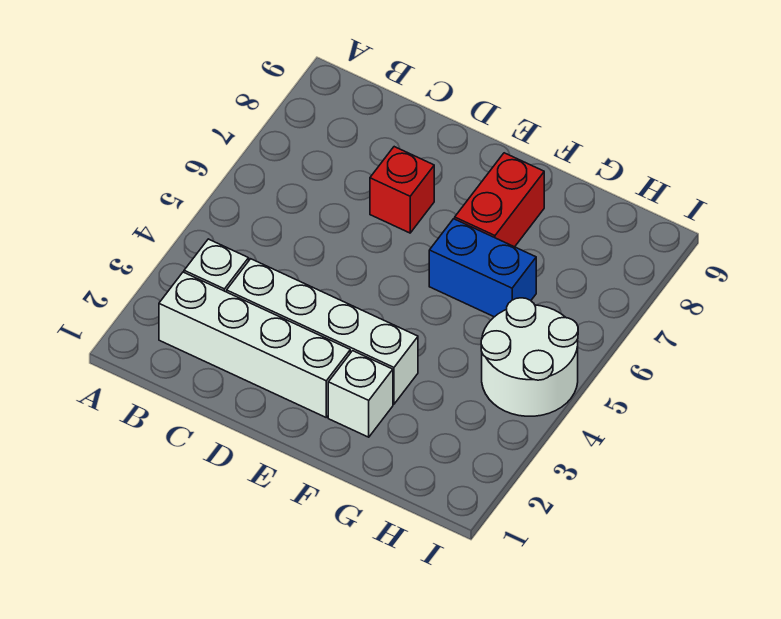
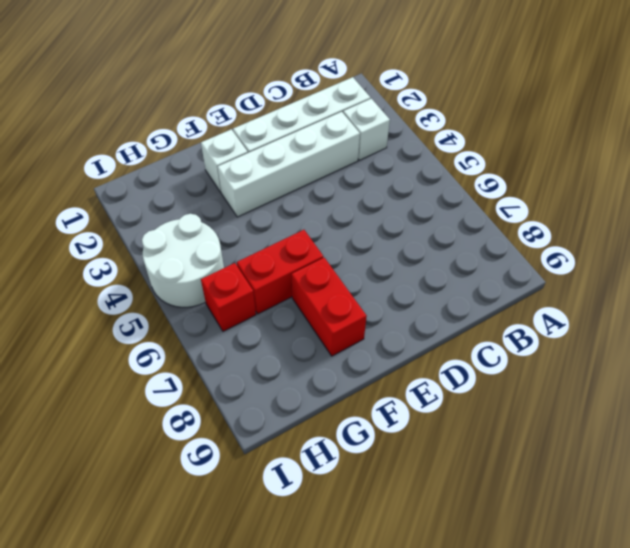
red 1x1 brick [370,147,434,233] -> red 1x1 brick moved to [201,263,256,331]
blue 1x2 brick [429,219,536,317] -> red 1x2 brick [237,230,323,314]

